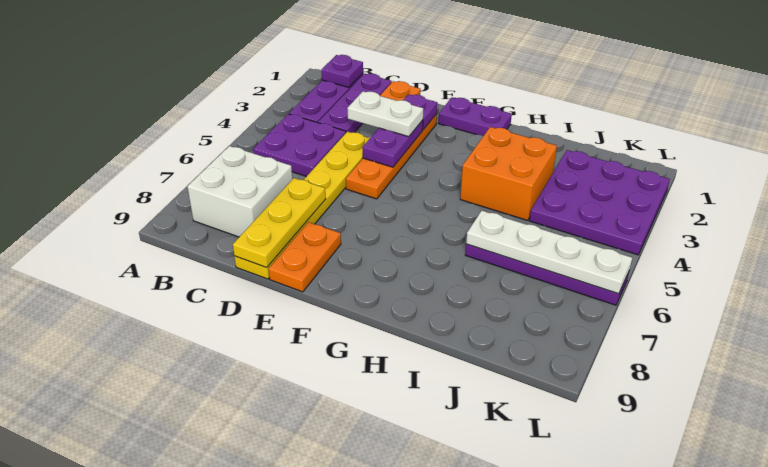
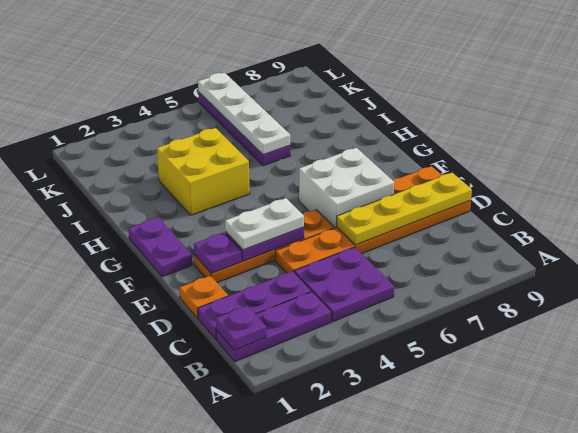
white 2x2 brick [187,146,292,237] -> white 2x2 brick moved to [299,148,394,228]
white 1x2 plate [347,91,423,137] -> white 1x2 plate turned to [225,198,304,250]
yellow 1x6 plate [234,132,370,279] -> orange 1x6 plate [275,200,471,273]
yellow 1x3 plate [233,178,325,267] -> yellow 1x4 plate [337,173,472,245]
orange 2x2 brick [460,127,557,220] -> yellow 2x2 brick [157,128,250,215]
purple 3x3 plate [530,150,670,255] -> none

